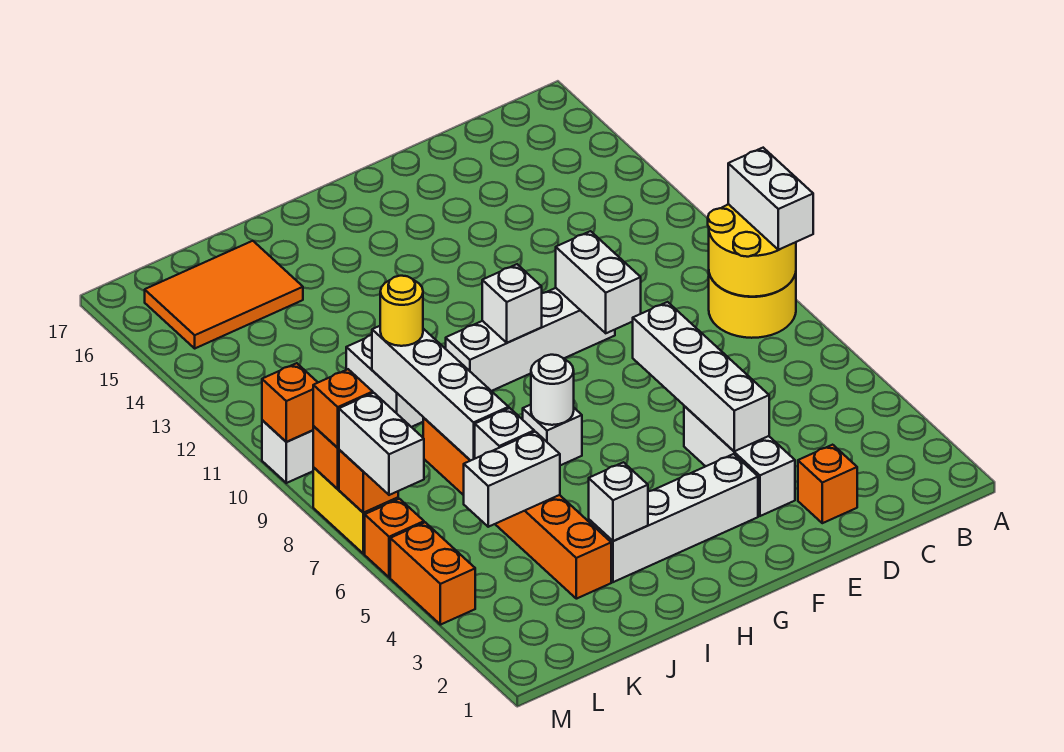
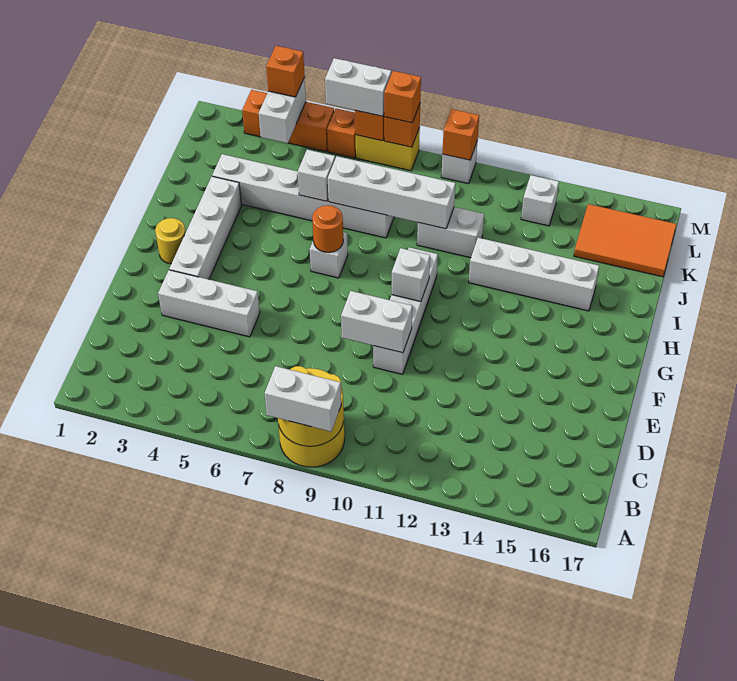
orange 1x1 brick [798,445,857,523] -> orange 1x1 brick moved to [266,46,305,97]
white 1x4 brick [633,302,769,451] -> white 1x4 brick moved to [469,238,599,311]
white 1x1 round brick [531,355,574,425] -> orange 1x1 round brick [312,205,343,252]
white 1x1 brick [589,462,648,541] -> white 1x1 brick moved to [521,175,559,226]
orange 1x6 brick [423,418,611,599] -> white 1x6 brick [212,154,394,238]
white 1x2 brick [464,432,560,527] -> white 1x2 brick moved to [259,78,306,143]
yellow 1x1 round brick [380,276,423,346] -> yellow 1x1 round brick moved to [155,218,186,264]
orange 2x3 tile [145,241,303,348] -> orange 2x3 tile turned to [574,204,676,277]
orange 1x2 brick [390,522,475,625] -> orange 1x3 brick [242,90,334,152]

